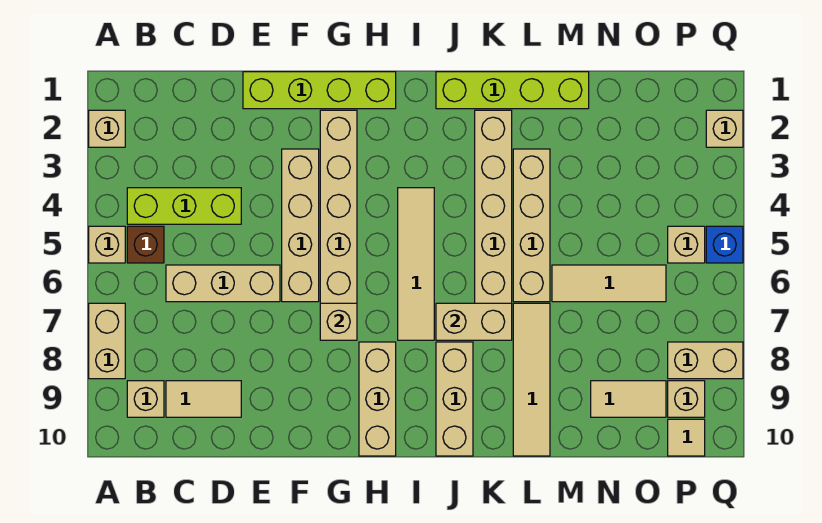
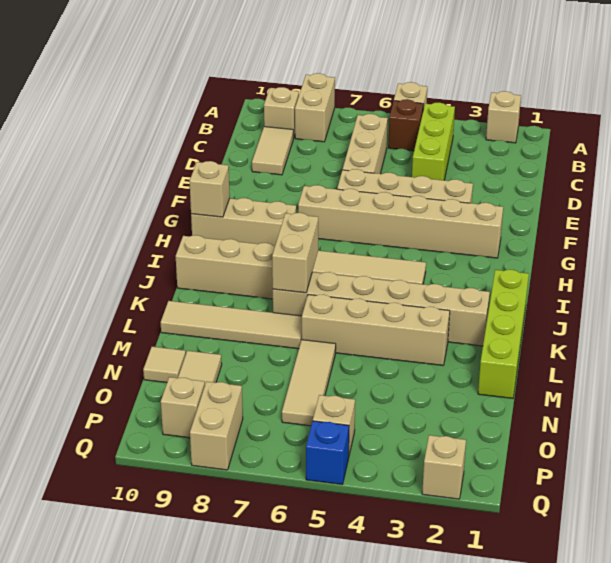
tan 1x2 brick [89,303,125,379] -> tan 1x2 brick turned to [295,73,335,142]
lime 1x4 brick [243,72,396,109] -> none
tan 1x1 brick [320,303,357,340] -> tan 1x1 brick moved to [190,161,230,217]
tan 1x1 tile [668,419,705,456] -> tan 1x1 tile moved to [143,347,186,383]

